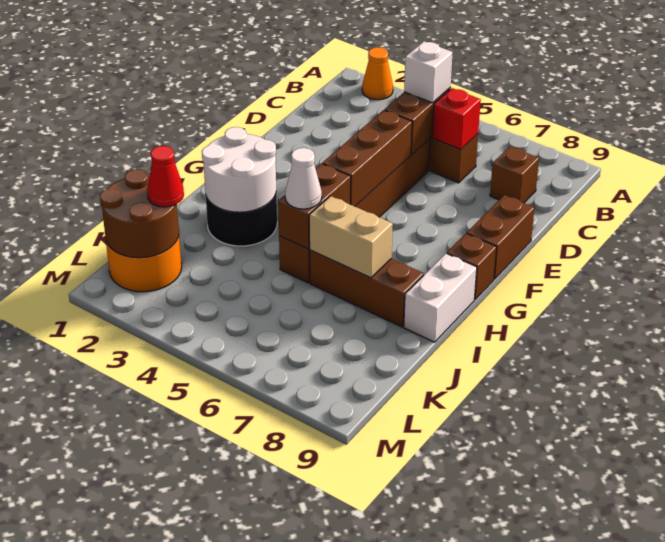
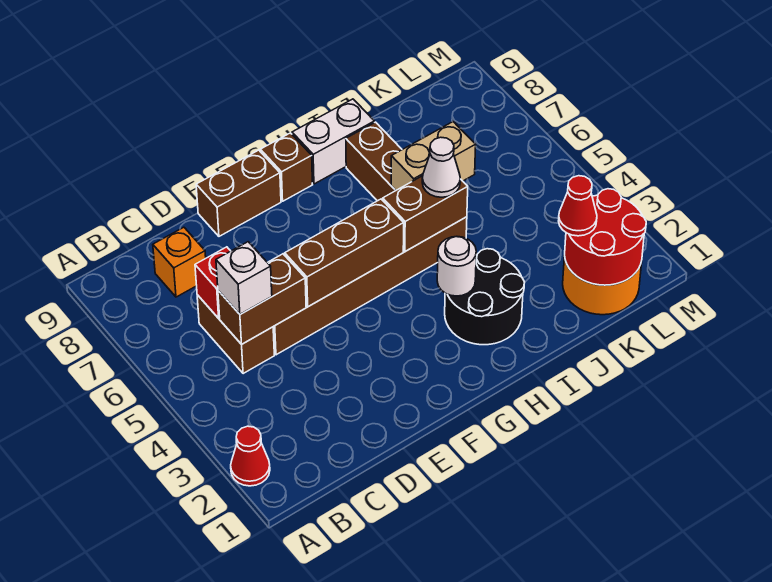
orange 1x1 cone [362,47,393,100] -> red 1x1 cone [231,426,270,486]
brown 1x1 brick [490,146,539,203] -> orange 1x1 brick [153,227,206,297]
white 2x2 round brick [202,127,276,212] -> white 1x1 round brick [437,237,476,296]
tan 1x2 brick [309,196,393,278] -> tan 1x2 brick turned to [391,122,476,190]
brown 2x2 round brick [100,169,179,258] -> red 2x2 round brick [565,189,646,285]

